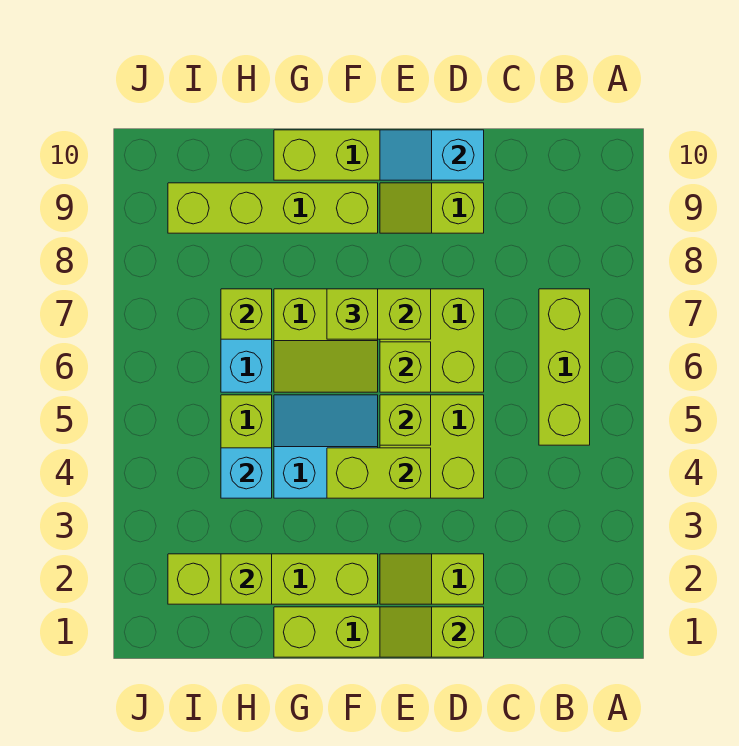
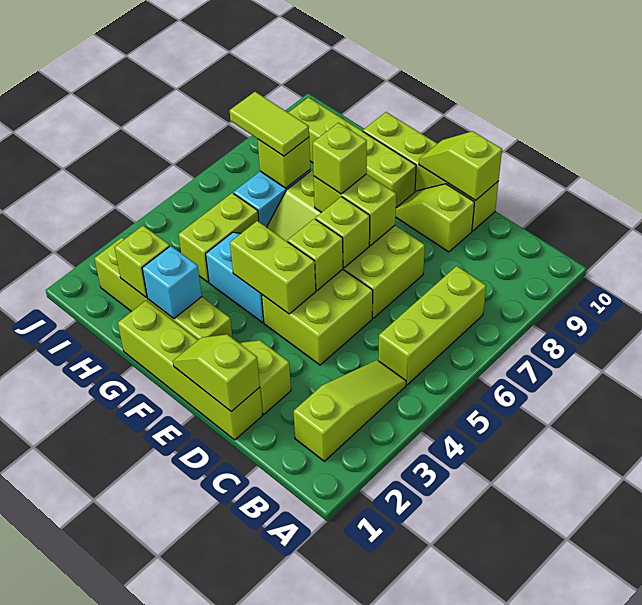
none -> lime 1x3 slope [294,360,406,461]
cyan 1x2 slope [380,130,484,180] -> lime 1x2 slope [419,131,502,200]
cyan 1x1 brick [221,448,272,498] -> cyan 1x1 brick moved to [142,246,202,319]
none -> lime 1x2 tile [230,92,309,156]

